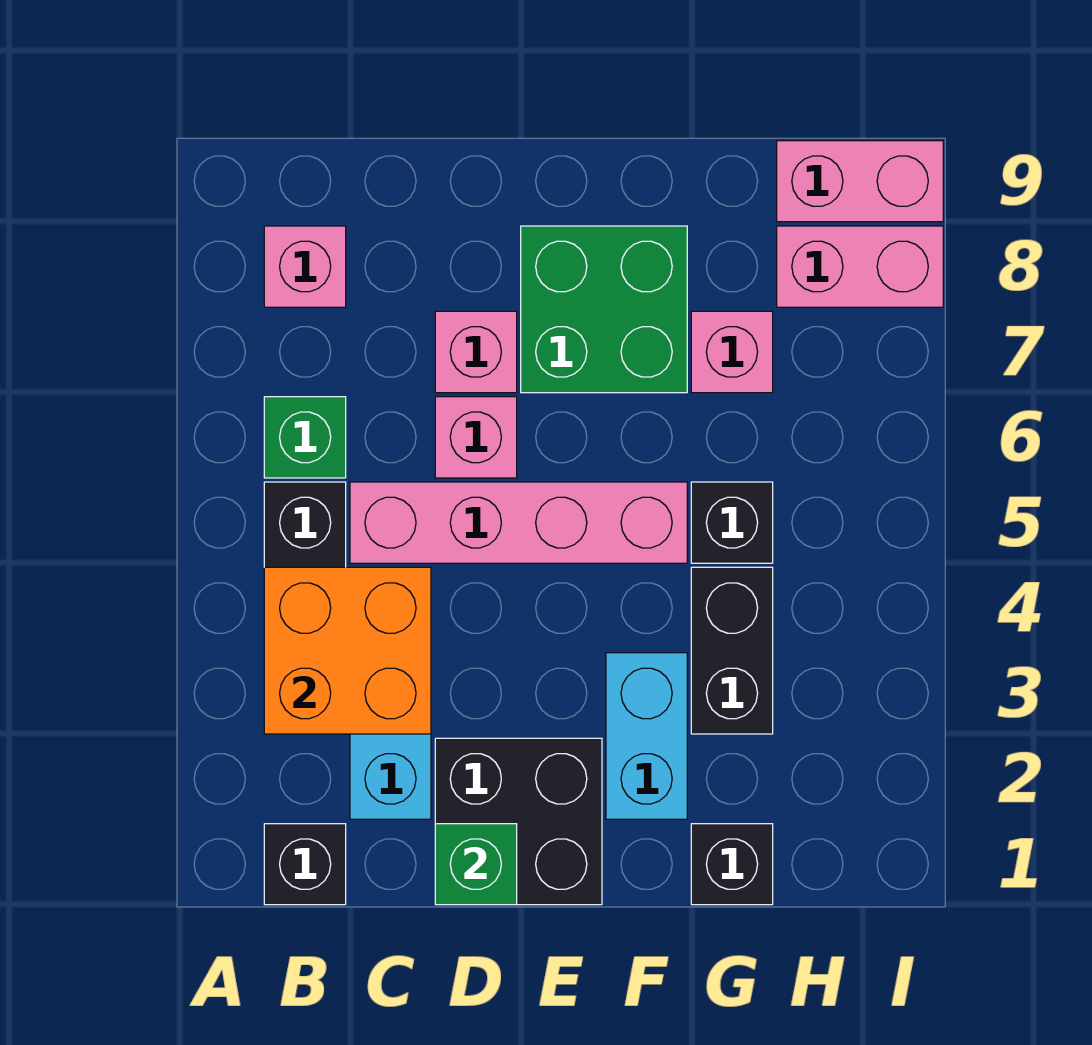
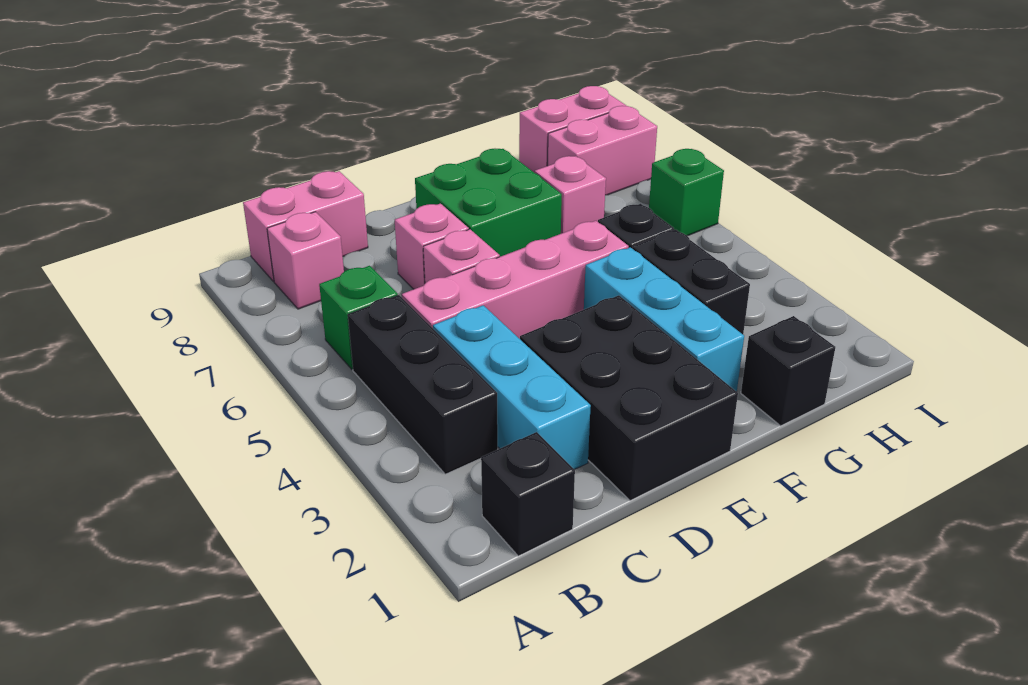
orange 2x2 brick [264,567,431,734] -> none
none -> pink 1x2 brick [243,171,368,281]
black 2x2 brick [435,738,602,905] -> black 2x3 brick [520,295,738,501]
green 1x1 brick [435,824,517,905] -> green 1x1 brick moved to [649,149,724,236]
cyan 1x2 brick [606,653,687,819] -> cyan 1x3 brick [584,247,744,392]

